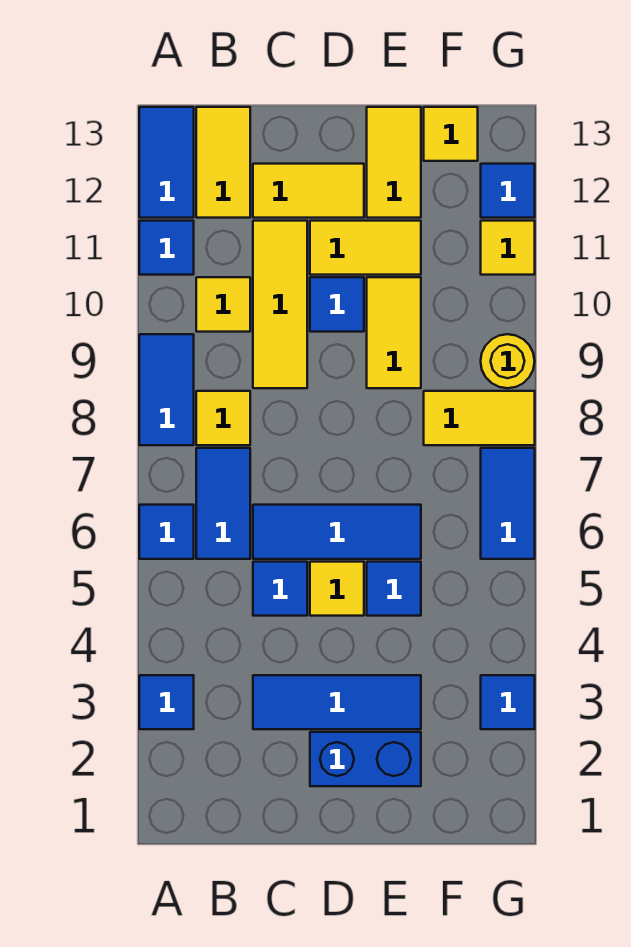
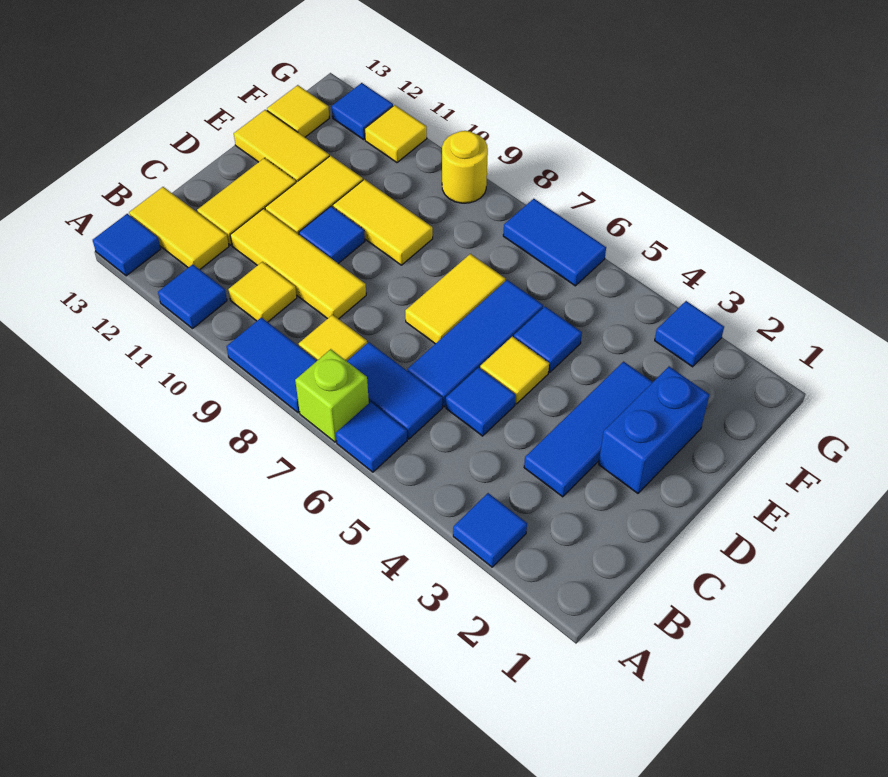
none -> lime 1x1 brick [295,349,369,442]
blue 1x2 tile [139,107,194,218] -> blue 1x1 tile [93,214,161,276]
yellow 1x2 tile [424,391,535,445] -> yellow 1x2 tile moved to [405,254,505,344]

